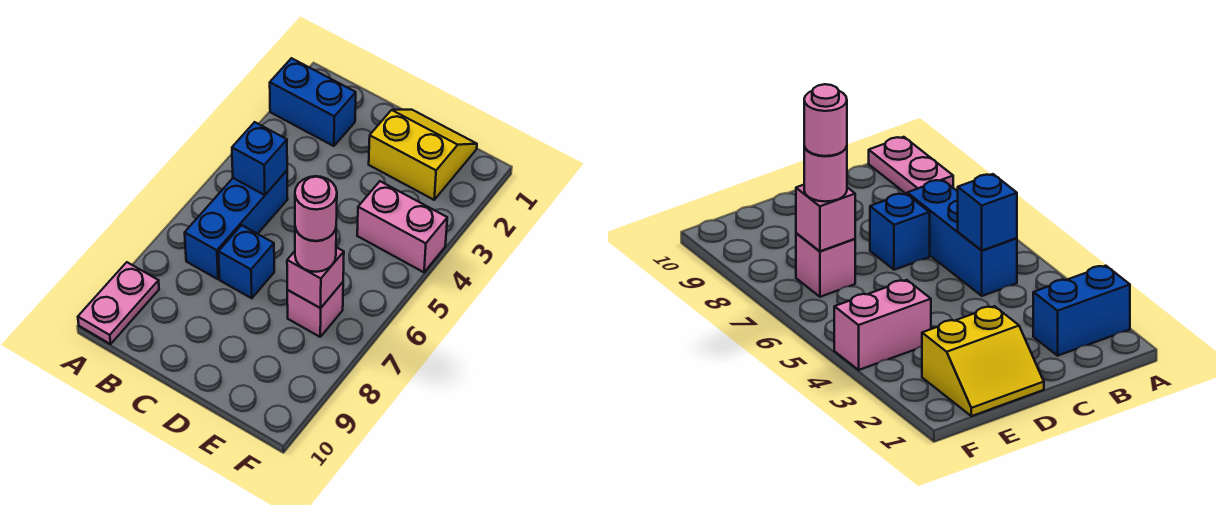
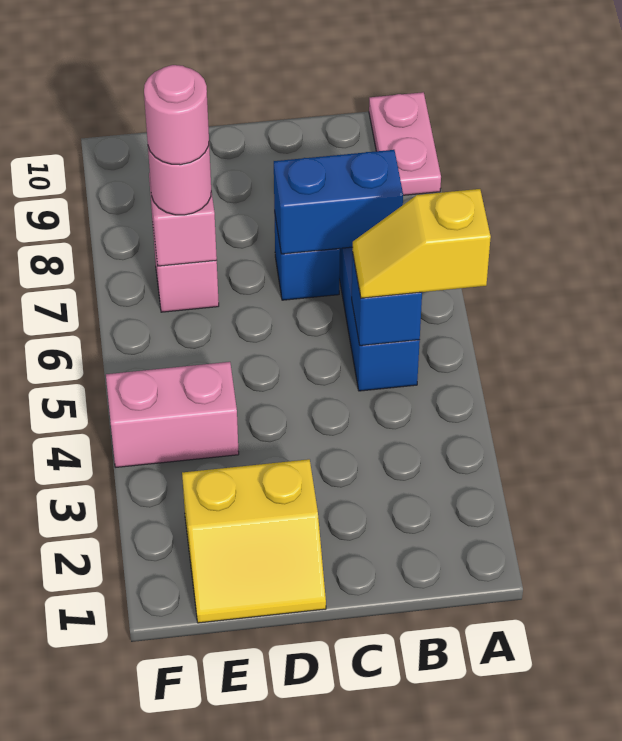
blue 1x2 brick [270,58,356,146] -> blue 1x2 brick moved to [274,150,403,254]
none -> yellow 1x2 slope [352,189,491,298]

